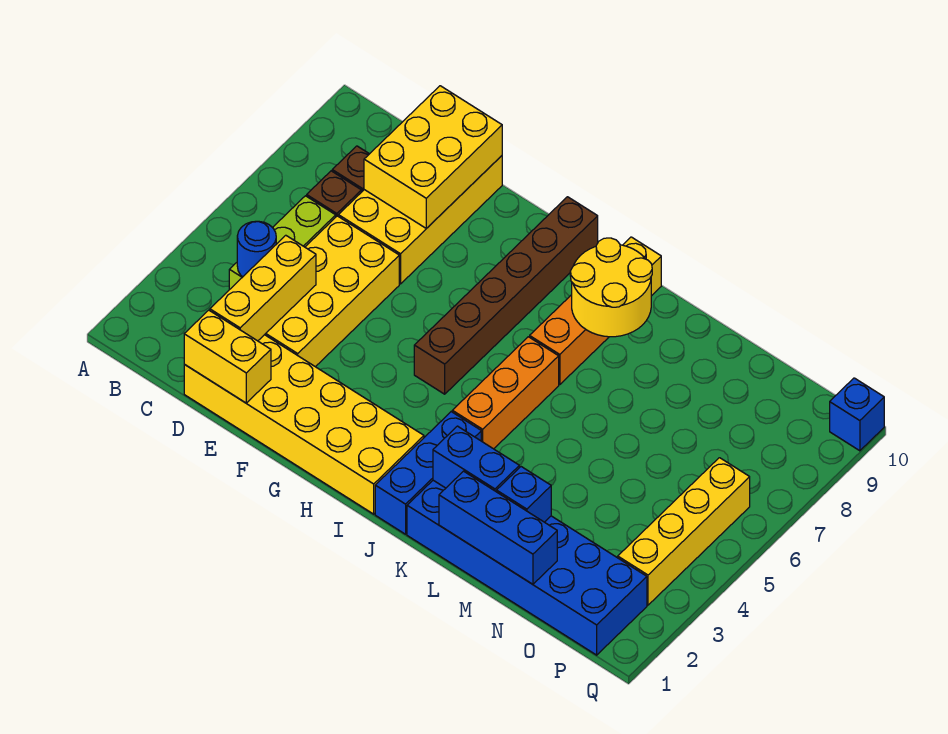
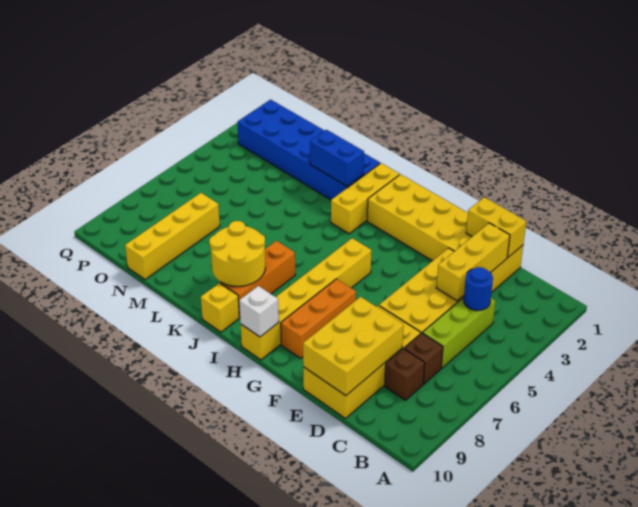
brown 1x6 brick [414,197,598,394] -> yellow 1x6 brick [241,238,371,360]
none -> white 1x1 brick [239,286,279,337]
blue 1x3 brick [375,412,481,534] -> yellow 1x3 brick [331,163,400,234]
orange 1x3 brick [452,337,559,449] -> orange 1x3 brick moved to [281,279,356,358]
blue 1x3 brick [439,471,557,584] -> none
blue 1x1 brick [497,467,551,522] -> none
yellow 1x4 brick [618,458,750,605] -> yellow 1x4 brick moved to [125,193,220,279]
blue 1x1 brick [830,378,884,451] -> none

